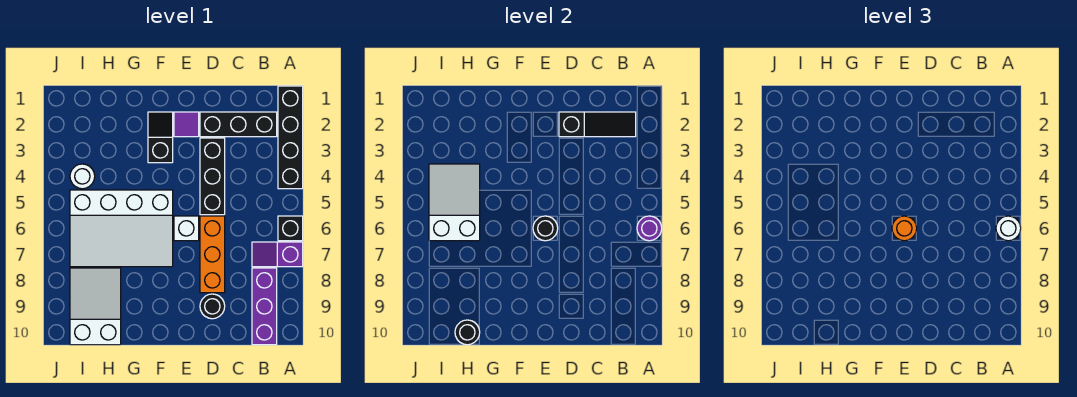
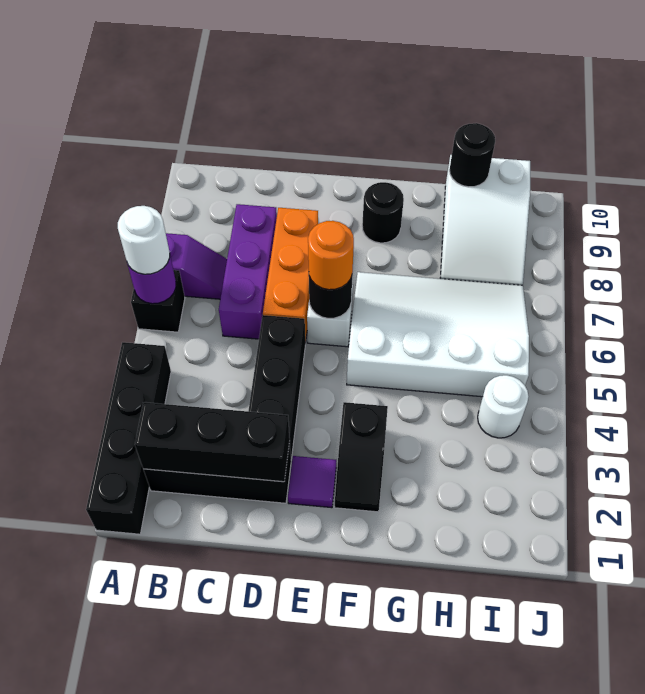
black 1x3 slope [559,112,636,137] -> black 1x3 brick [135,402,290,482]
purple 1x3 brick [252,268,277,345] -> purple 1x3 brick moved to [219,204,277,339]
black 1x1 round brick [200,294,225,319] -> black 1x1 round brick moved to [362,182,404,243]
white 2x3 slope [429,164,480,241] -> none

